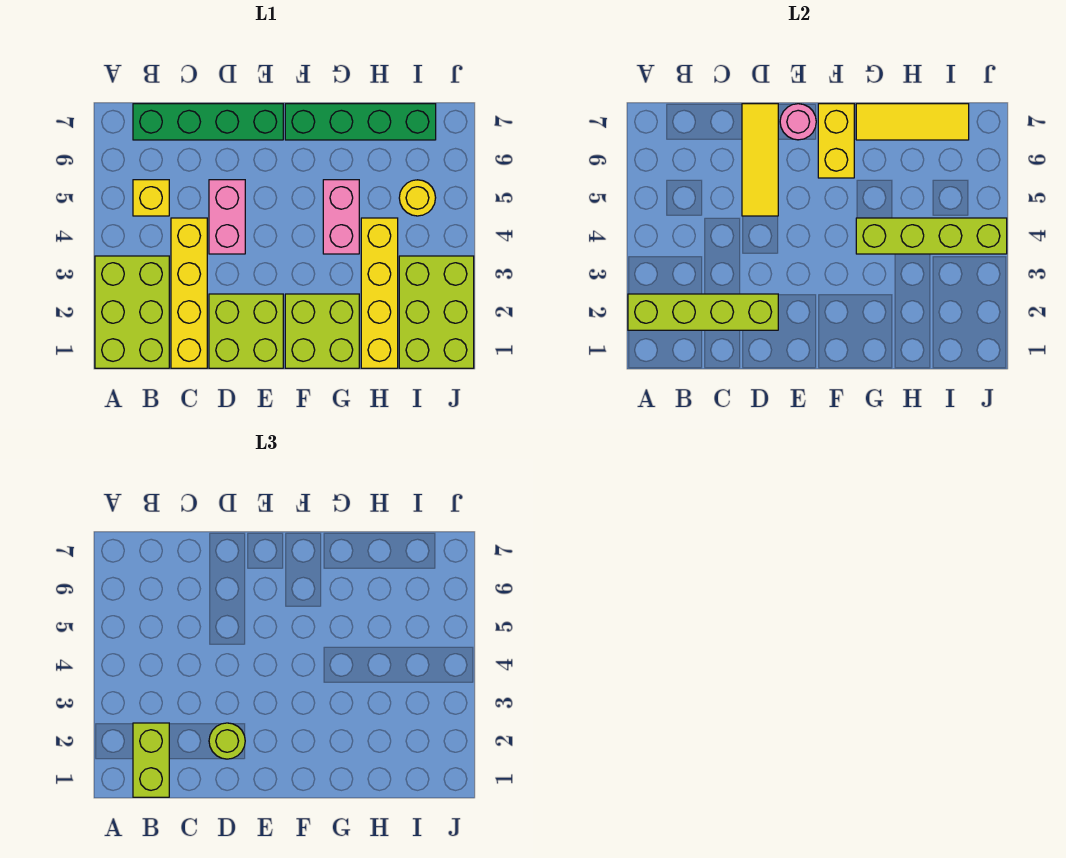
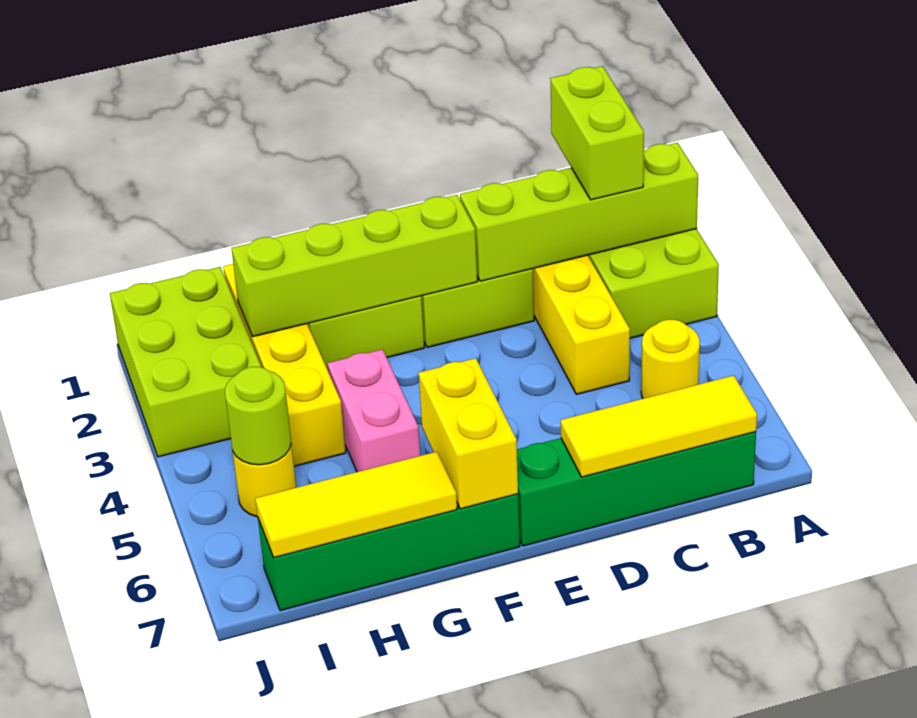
yellow 1x1 brick [133,180,169,216] -> yellow 1x1 round brick [641,320,700,399]
lime 1x1 round brick [209,723,245,759] -> lime 1x1 round brick moved to [225,367,291,465]
pink 1x2 brick [209,180,245,254] -> none
yellow 1x3 tile [742,104,778,216] -> yellow 1x3 tile turned to [561,376,757,477]
pink 1x1 round brick [780,104,816,140] -> none
lime 1x4 brick [856,218,1007,254] -> lime 1x4 brick moved to [231,195,477,337]

